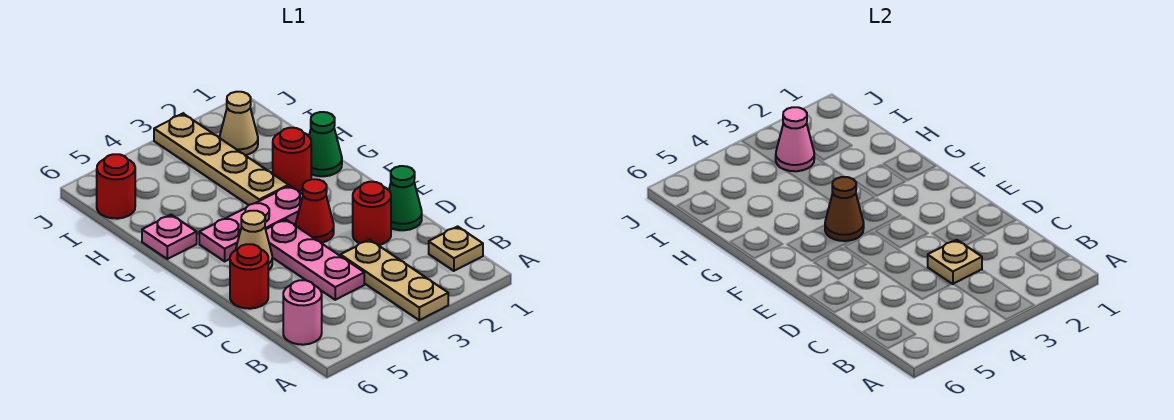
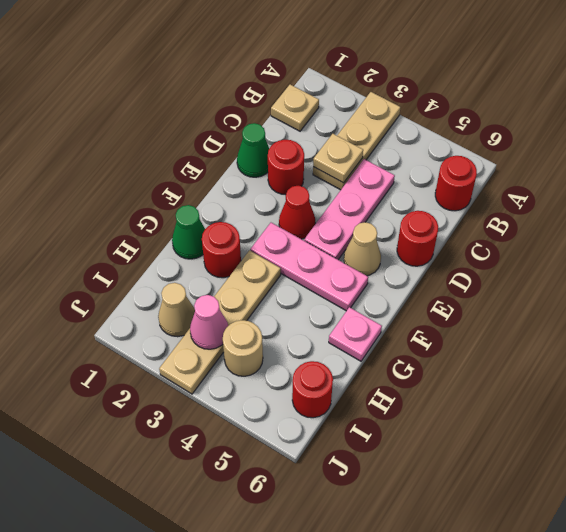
pink 1x1 round brick [283,280,322,345] -> red 1x1 round brick [435,156,477,211]
brown 1x1 cone [825,177,864,241] -> none
none -> tan 1x1 round brick [223,320,263,376]

